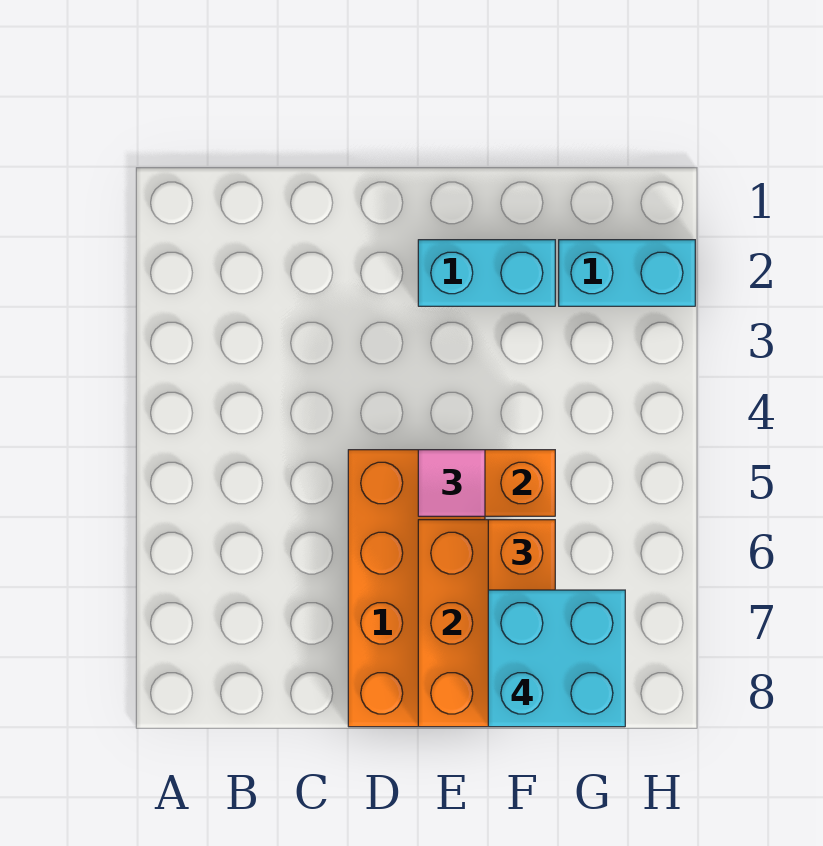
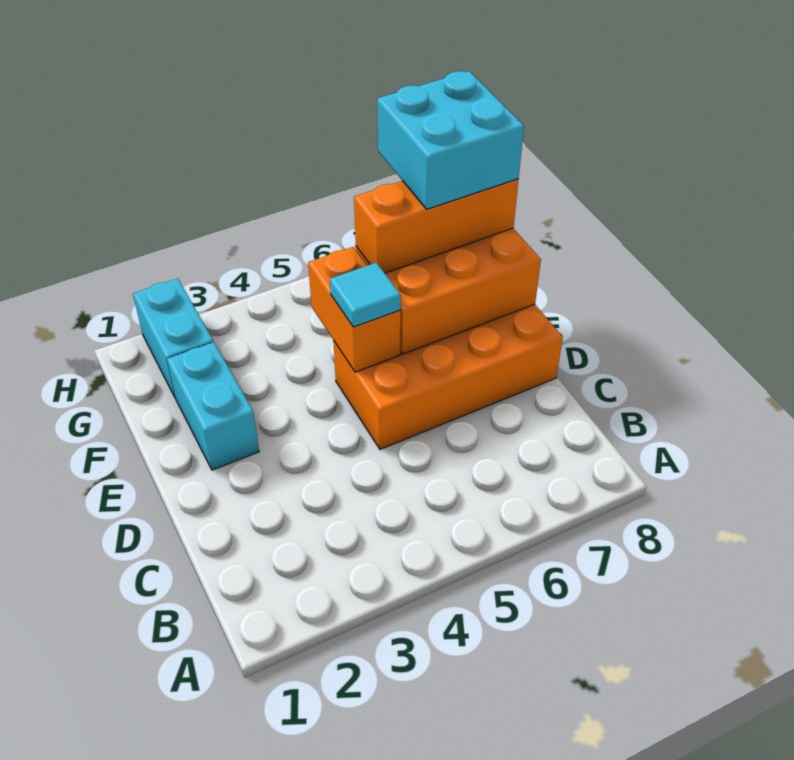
pink 1x1 tile [418,450,485,516] -> cyan 1x1 tile [330,263,401,327]

